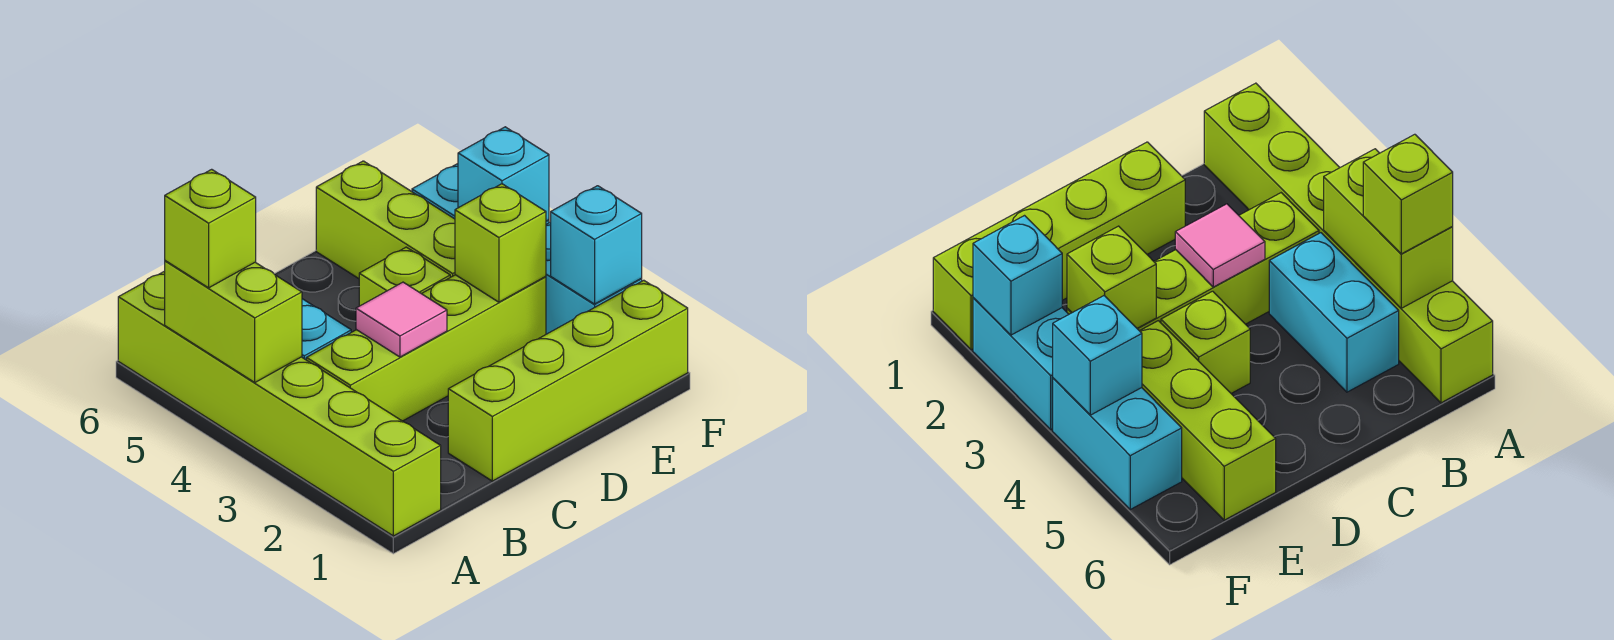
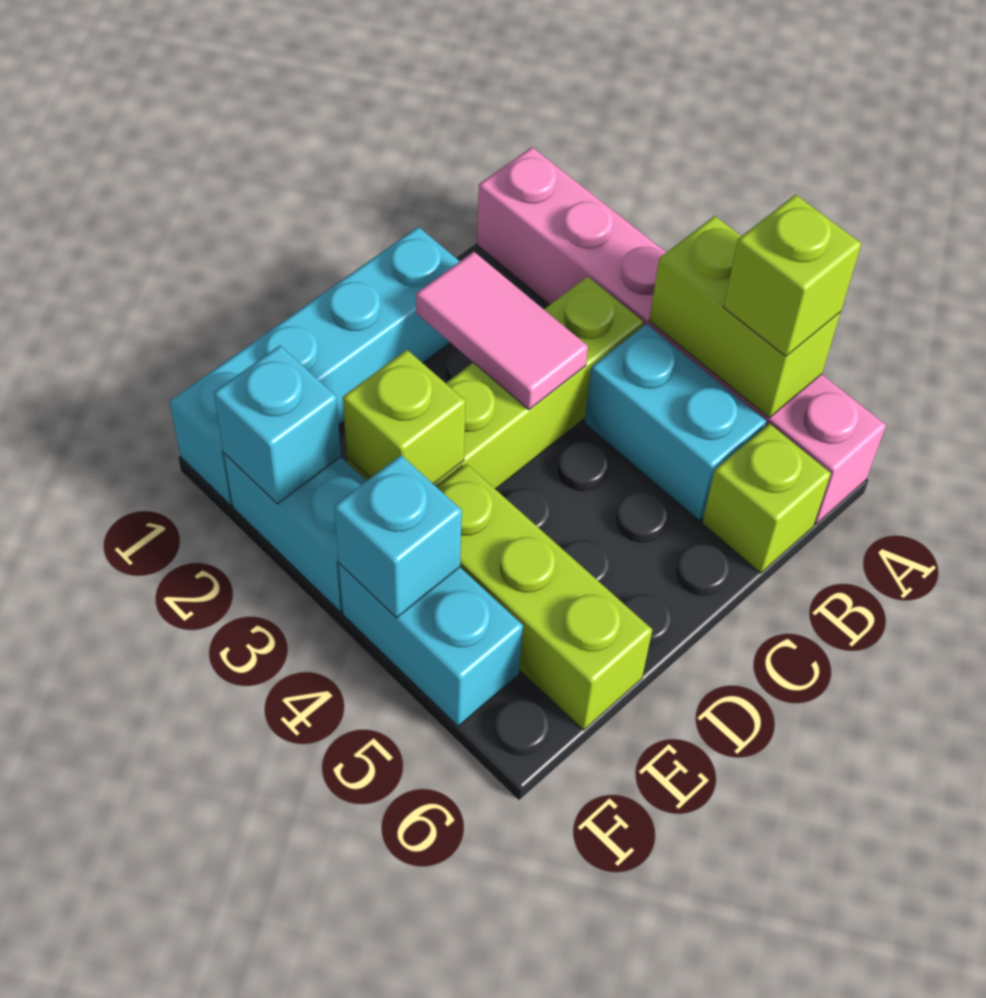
lime 1x6 brick [118,271,441,536] -> pink 1x6 brick [477,147,886,524]
lime 1x4 brick [448,280,688,481] -> cyan 1x4 brick [169,227,460,505]
pink 1x1 tile [356,282,447,357] -> pink 1x2 tile [416,252,588,410]
lime 1x1 brick [359,247,450,306] -> lime 1x1 brick moved to [702,424,831,573]

